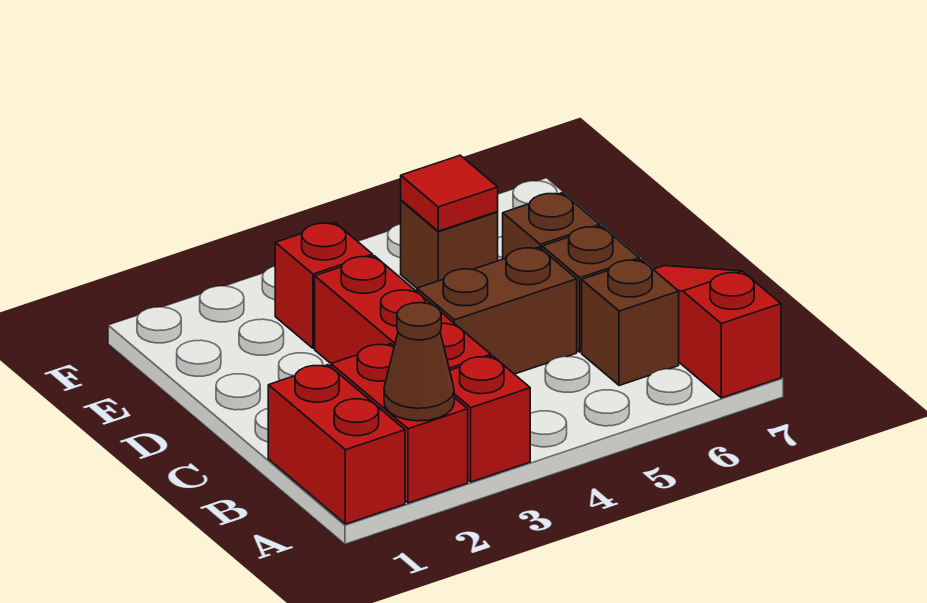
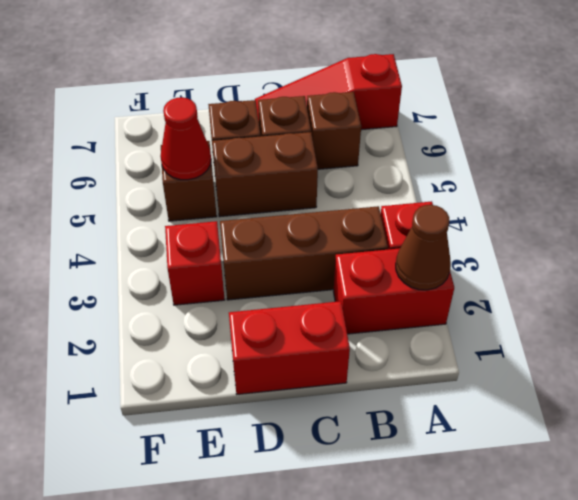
red 1x2 brick [268,365,405,524] -> red 1x2 brick moved to [229,301,350,394]
red 1x3 brick [315,256,491,370] -> brown 1x3 brick [220,206,388,300]
brown 1x2 brick [417,247,577,374] -> brown 1x2 brick turned to [212,132,318,217]
red 1x1 tile [401,155,498,231] -> red 1x1 cone [160,97,211,180]

